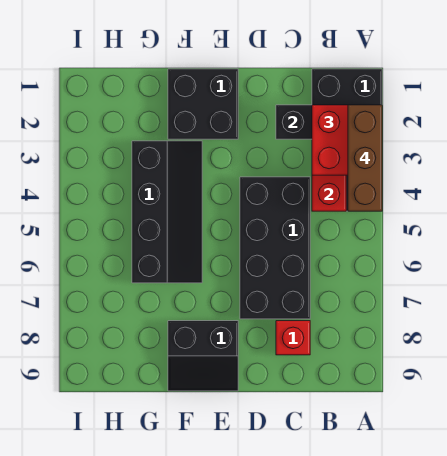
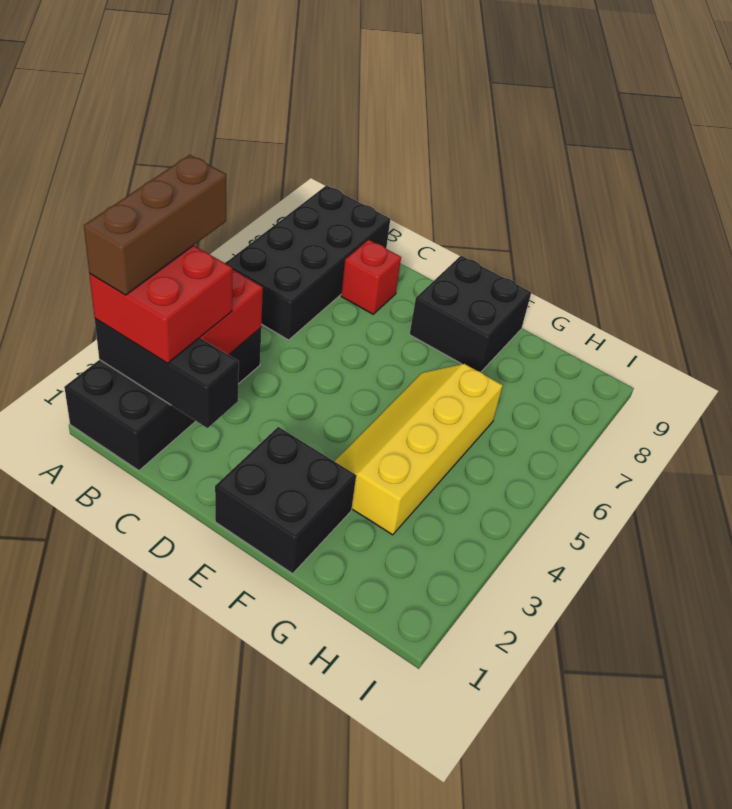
black 2x4 brick [240,177,310,319] -> black 2x4 brick moved to [225,185,390,340]
black 2x2 slope [168,321,238,391] -> black 2x2 brick [410,256,531,372]
black 2x4 slope [132,141,202,283] -> yellow 2x4 slope [334,364,503,535]

